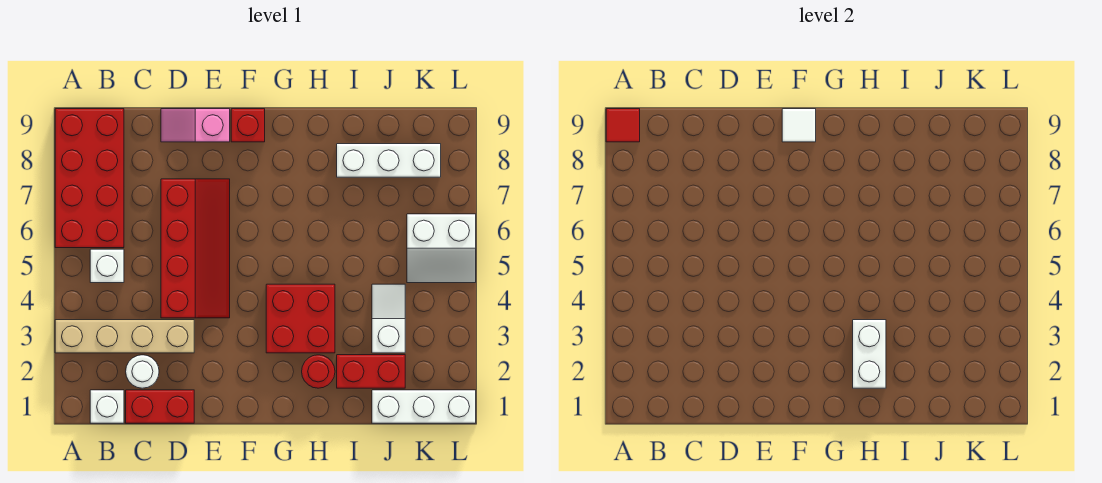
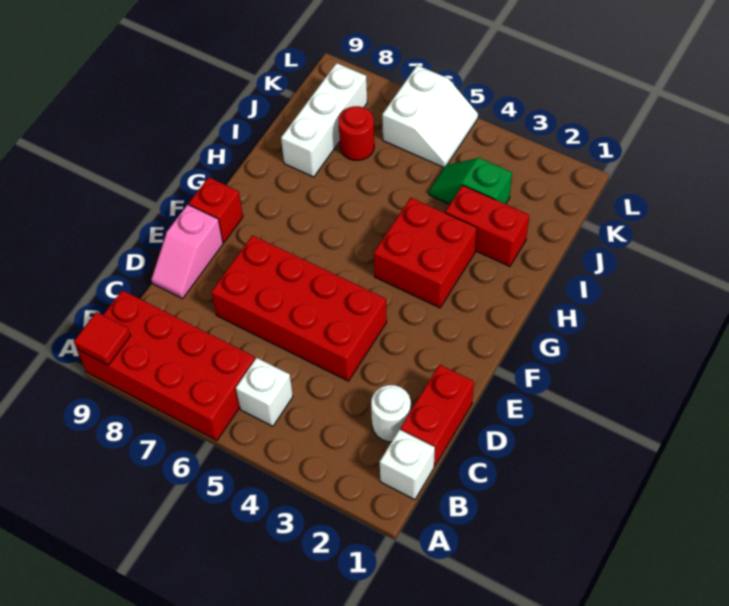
tan 1x4 brick [55,320,194,353] -> none
red 2x4 slope [161,179,230,318] -> red 2x4 brick [211,235,387,381]
white 1x1 tile [782,109,816,142] -> none
red 1x1 round brick [302,355,335,388] -> red 1x1 round brick moved to [339,106,374,160]
white 1x2 brick [853,320,886,388] -> none
red 1x2 brick [337,355,405,388] -> red 1x2 brick turned to [445,185,529,266]
white 1x3 brick [372,390,476,423] -> none
white 1x2 slope [372,284,405,353] -> green 1x2 slope [429,158,512,204]

